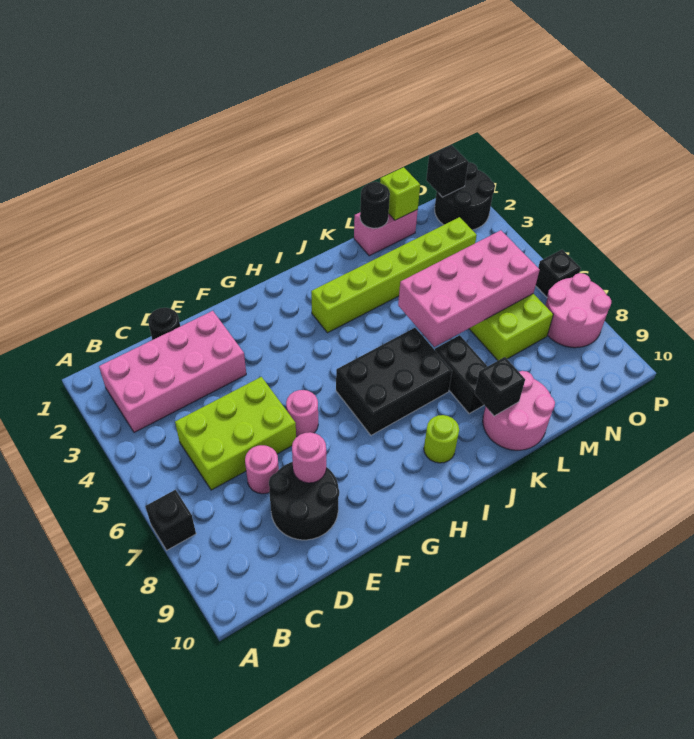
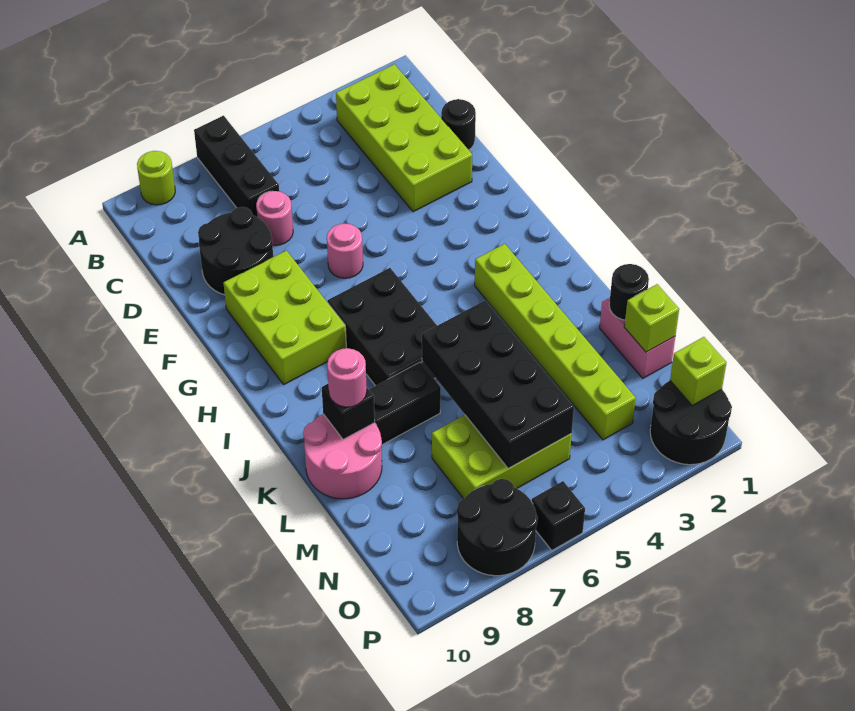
black 1x1 brick [145,490,196,550] -> black 1x3 brick [194,116,279,217]
pink 2x4 brick [99,311,246,432] -> lime 2x4 brick [336,64,472,212]
lime 2x3 brick [175,377,296,490] -> lime 2x3 brick moved to [223,251,346,384]
pink 1x1 round brick [292,432,326,483] -> pink 1x1 round brick moved to [327,348,367,407]
lime 1x1 round brick [424,415,459,463] -> lime 1x1 round brick moved to [137,151,175,205]
pink 2x4 brick [398,230,539,347] -> black 2x4 brick [422,300,574,469]
black 1x1 brick [426,145,468,197] -> lime 1x1 brick [670,337,726,405]
pink 2x2 round brick [545,273,611,348] -> black 2x2 round brick [457,479,538,576]

